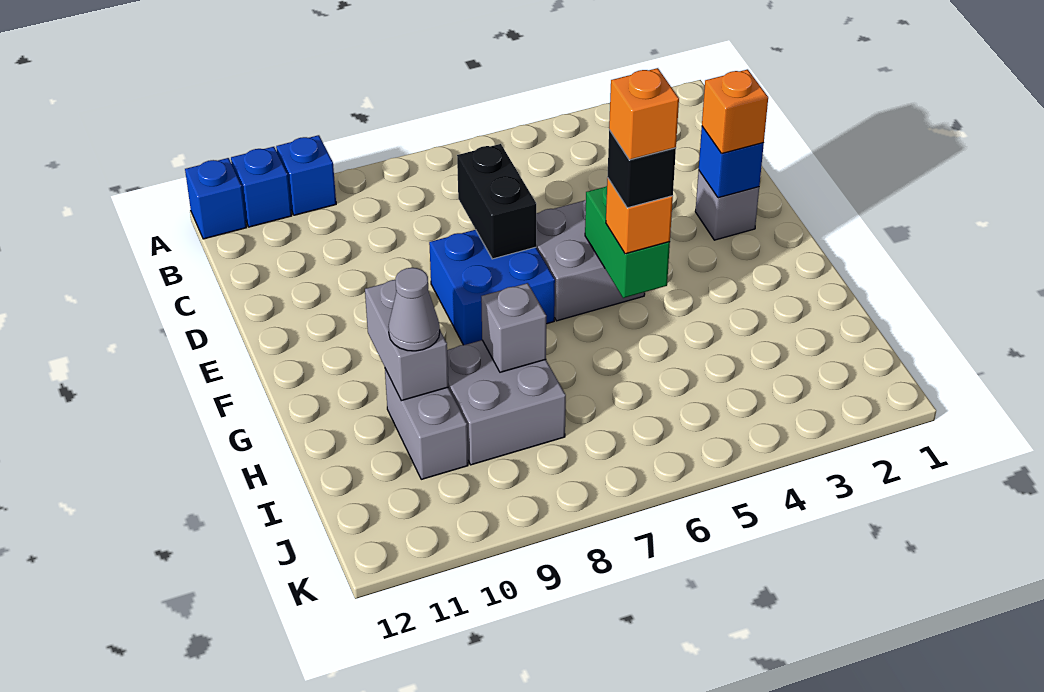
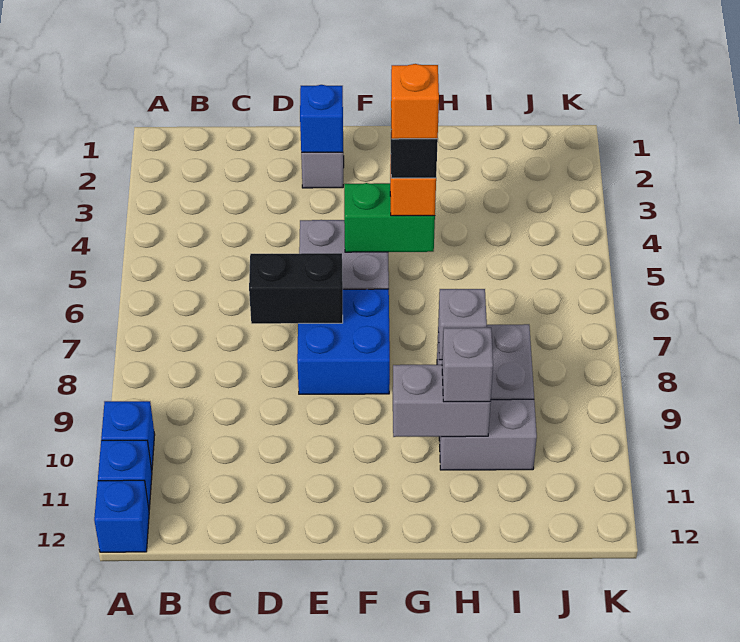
orange 1x1 brick [702,69,768,154] -> none
grey 1x1 cone [388,268,440,351] -> grey 1x1 brick [442,328,493,402]

